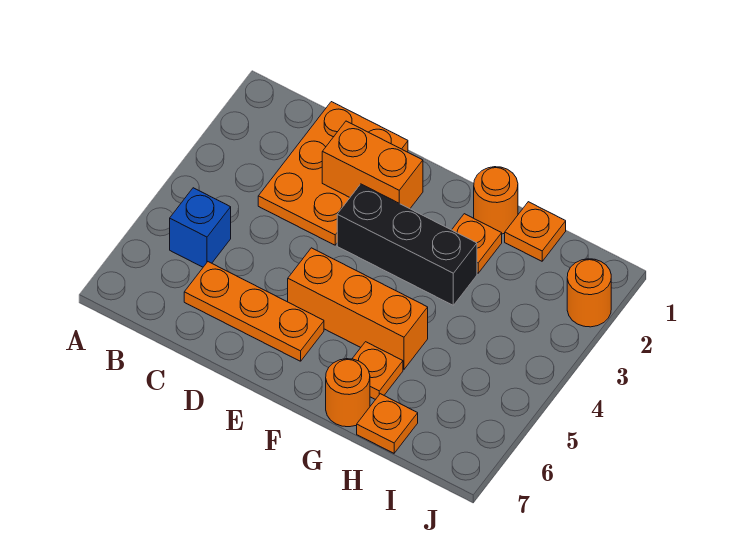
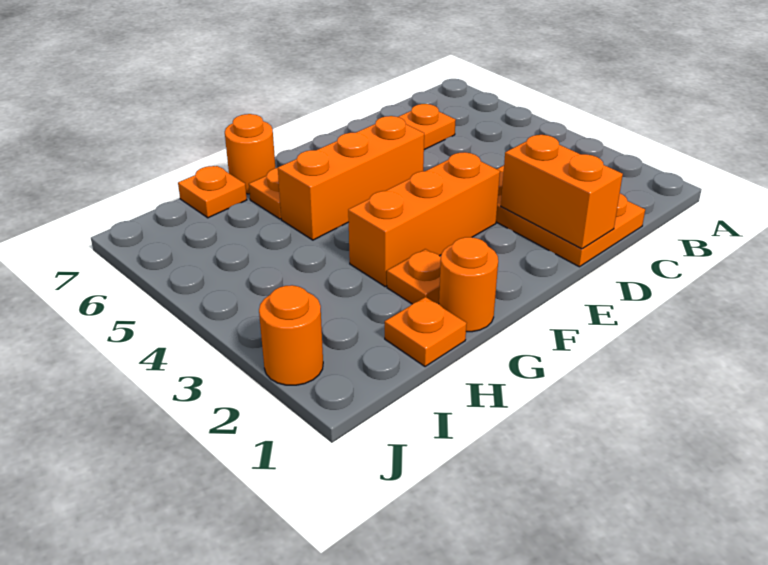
blue 1x1 brick [170,188,231,267] -> none
orange 1x2 brick [322,121,423,209] -> orange 1x2 brick turned to [501,135,623,249]
black 1x3 brick [337,184,477,305] -> orange 1x3 brick [348,152,500,286]

